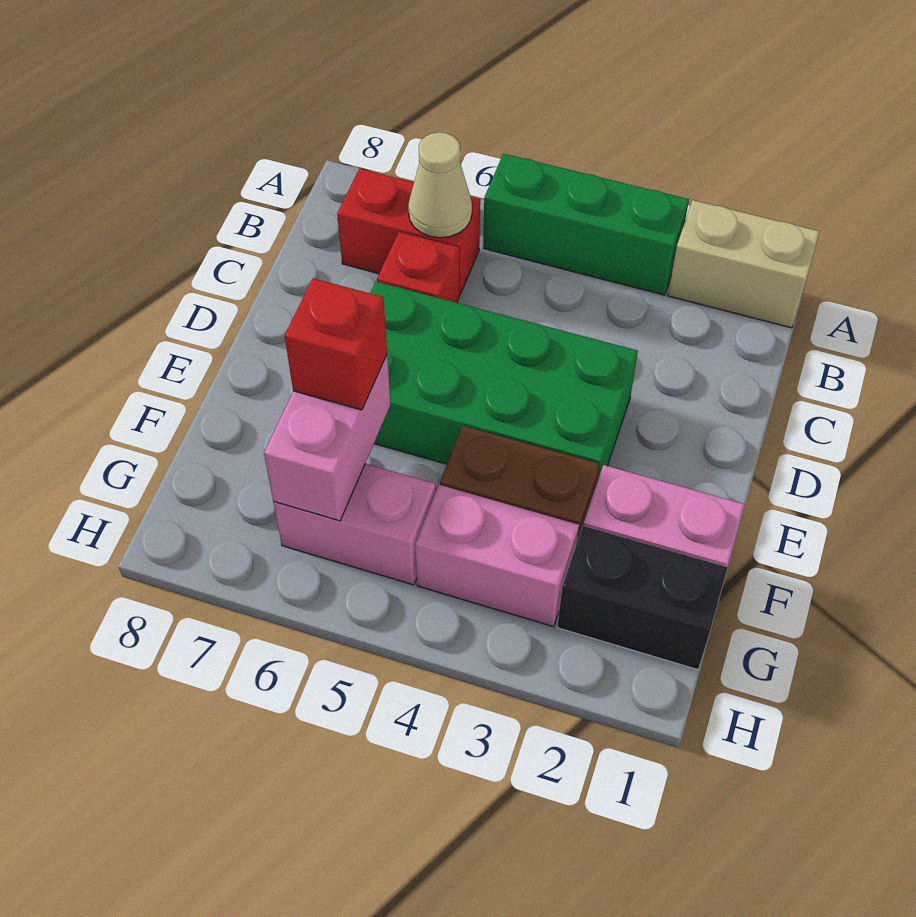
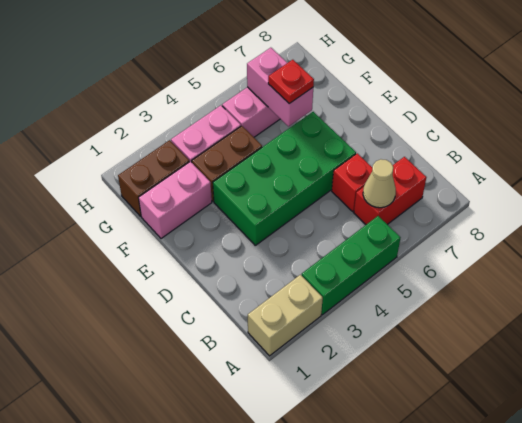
red 1x1 brick [285,278,387,410] -> red 1x1 plate [268,60,314,104]
black 1x2 brick [557,526,728,670] -> brown 1x2 brick [118,140,190,216]

